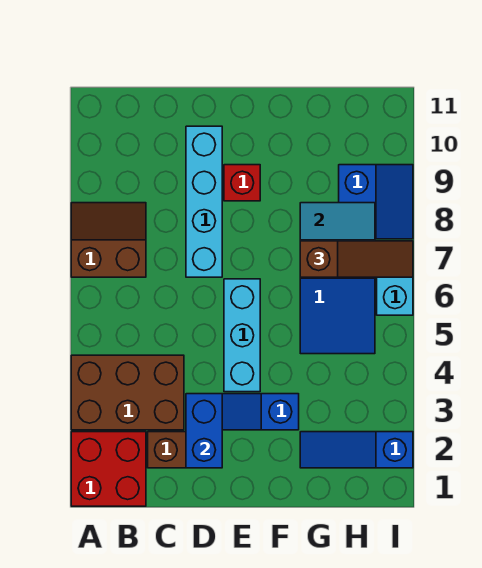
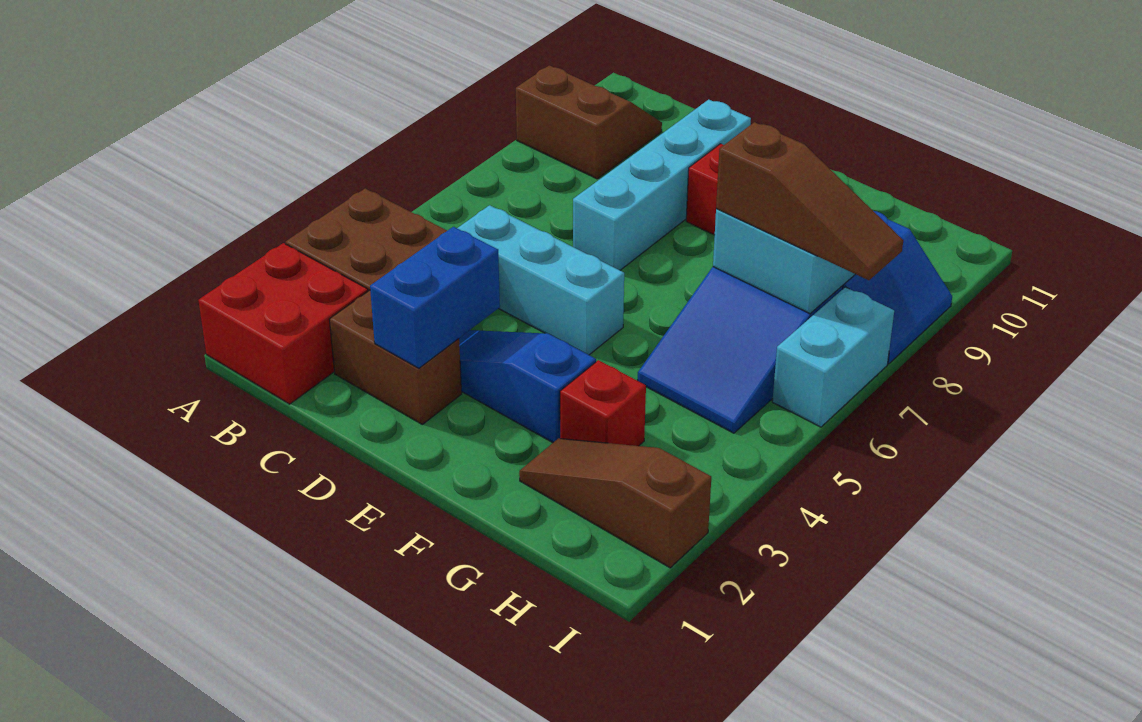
brown 2x2 slope [71,203,146,277] -> brown 2x2 slope moved to [516,65,662,179]
cyan 1x3 brick [224,279,260,392] -> cyan 1x3 brick turned to [457,205,624,355]
blue 1x3 slope [300,432,413,468] -> brown 1x3 slope [519,438,711,568]
none -> red 1x1 brick [560,360,646,446]

